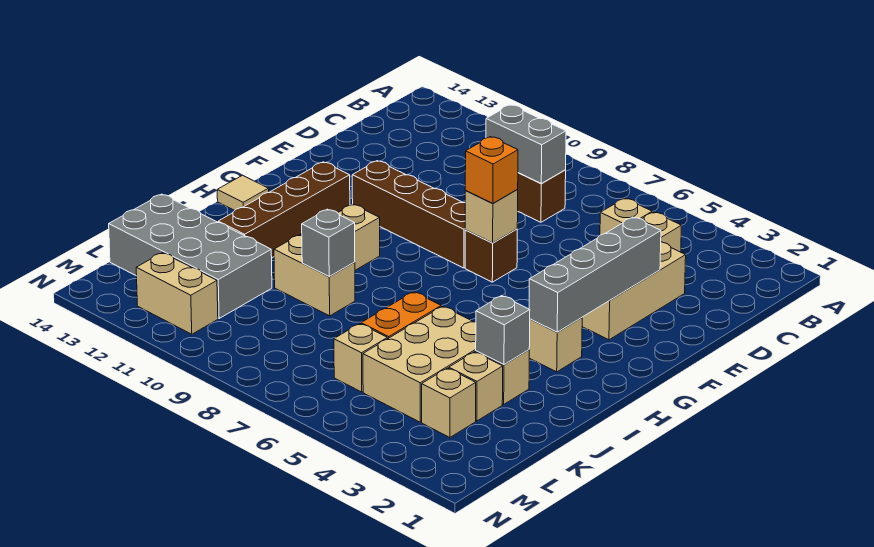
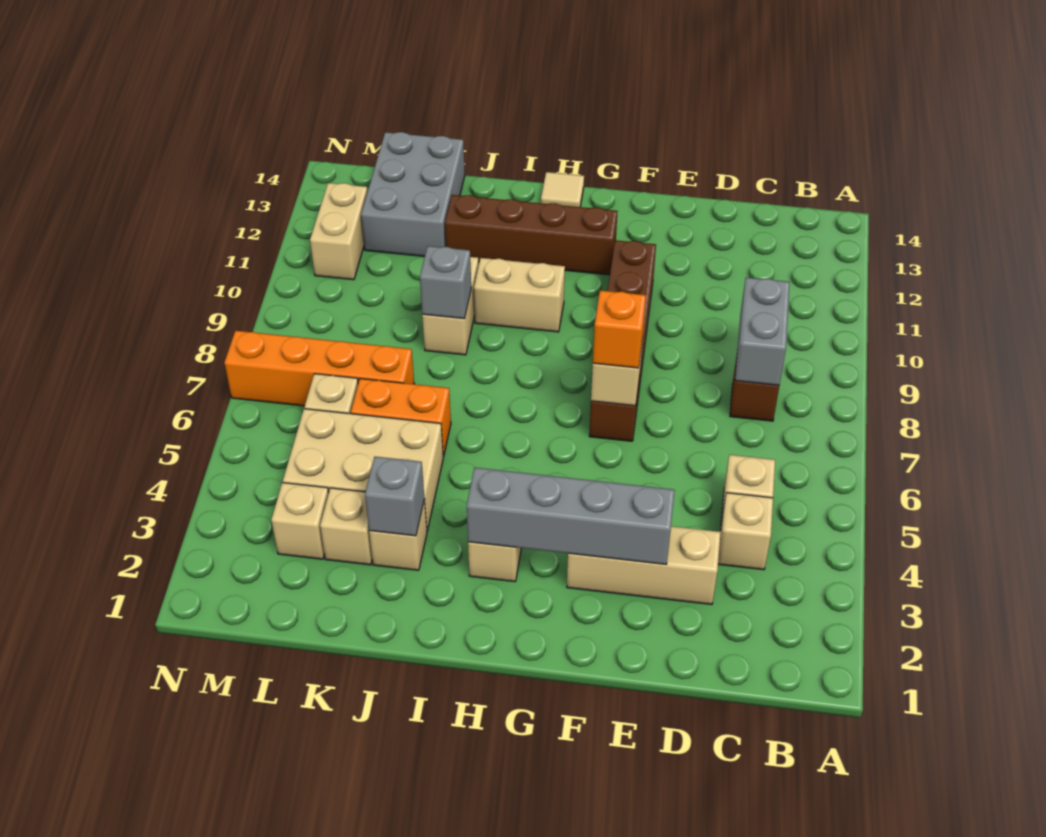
none -> orange 1x4 brick [224,331,414,406]
grey 2x4 brick [109,194,272,318] -> grey 2x3 brick [361,132,465,256]

